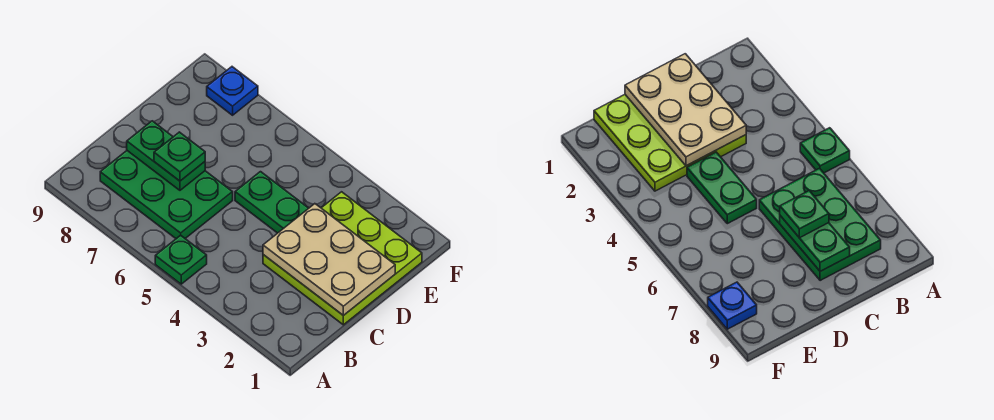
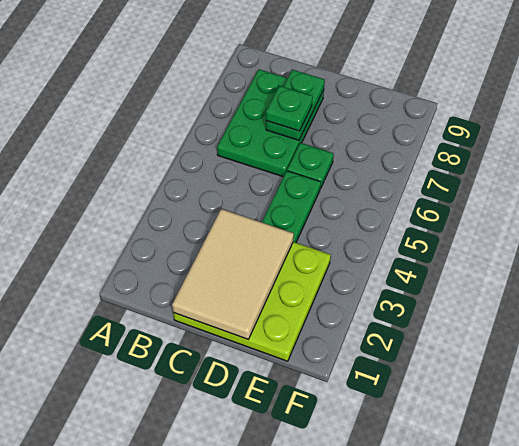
green 1x1 plate [155,235,207,284] -> green 1x1 plate moved to [287,143,334,189]
tan 2x3 plate [263,204,395,316] -> tan 2x3 tile [172,209,294,339]
blue 1x1 plate [207,67,258,115] -> none

